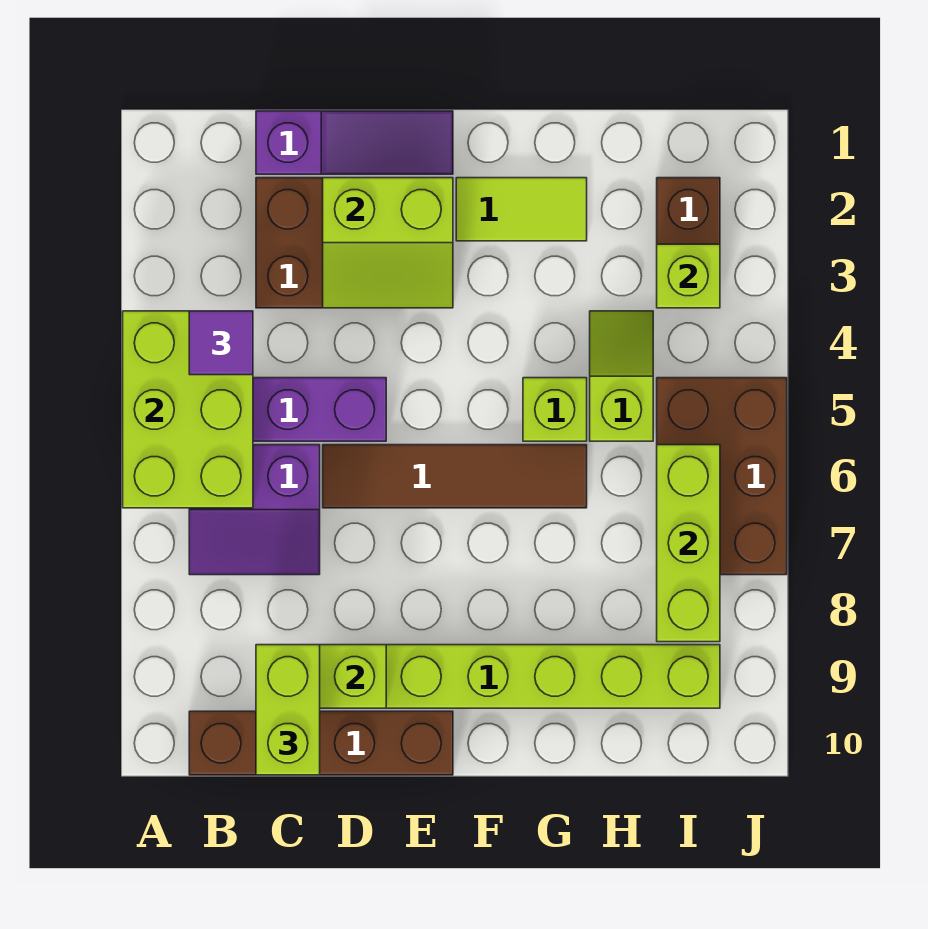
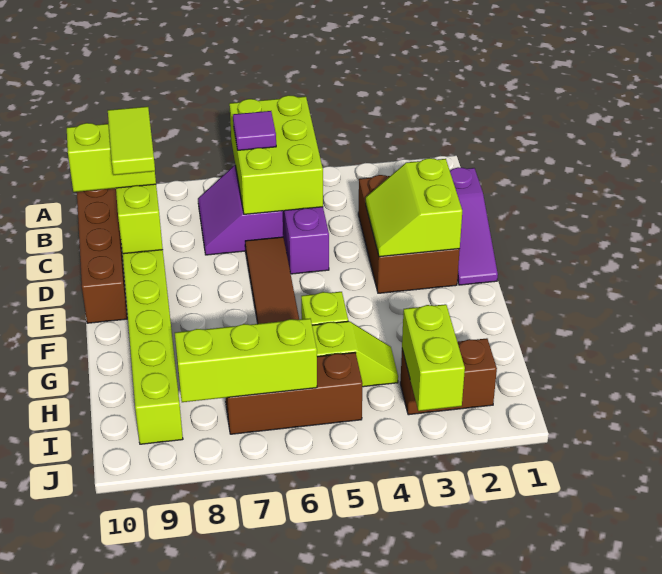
lime 2x3 brick [123,311,253,508] -> lime 2x3 brick turned to [229,95,323,214]
purple 1x1 tile [189,311,253,375] -> purple 1x1 tile moved to [233,111,276,150]
lime 1x2 tile [456,178,587,241] -> lime 1x2 tile moved to [108,107,155,175]
lime 1x1 brick [657,244,720,308] -> lime 1x2 brick [402,304,465,411]
brown 2x3 brick [657,378,787,575] -> brown 1x3 brick [226,353,363,434]

